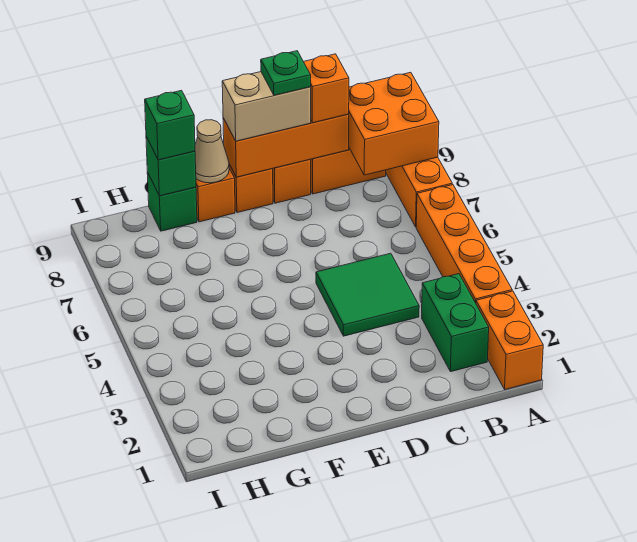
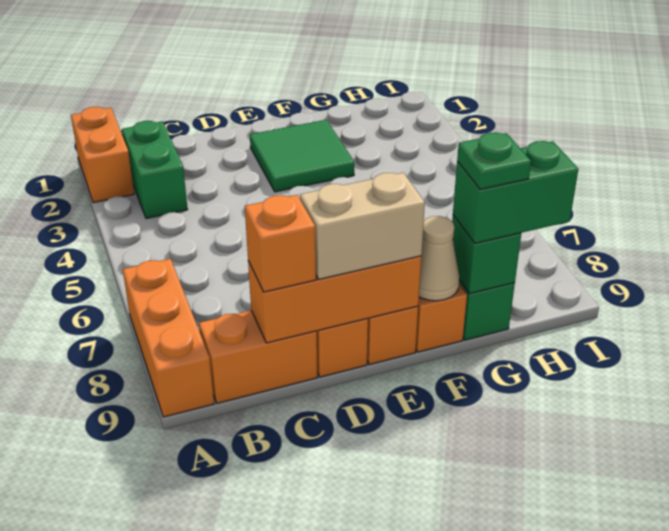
orange 1x4 brick [416,185,512,303] -> none
orange 2x2 brick [349,72,439,175] -> none
green 2x2 tile [316,253,419,336] -> green 2x2 tile moved to [250,120,354,192]
green 1x1 plate [261,51,311,95] -> green 1x1 plate moved to [457,132,531,189]
green 1x1 brick [145,90,195,160] -> green 1x2 brick [453,141,578,243]

